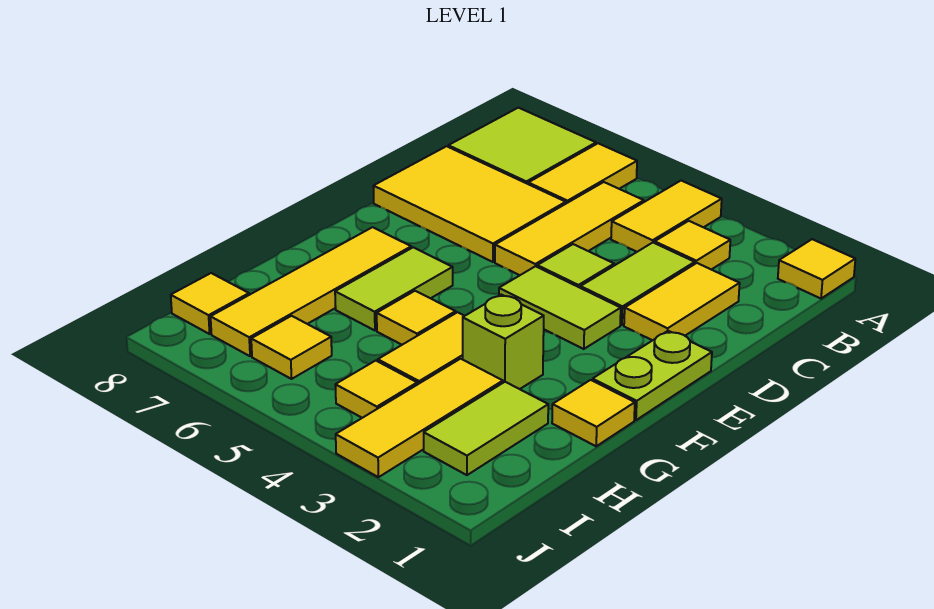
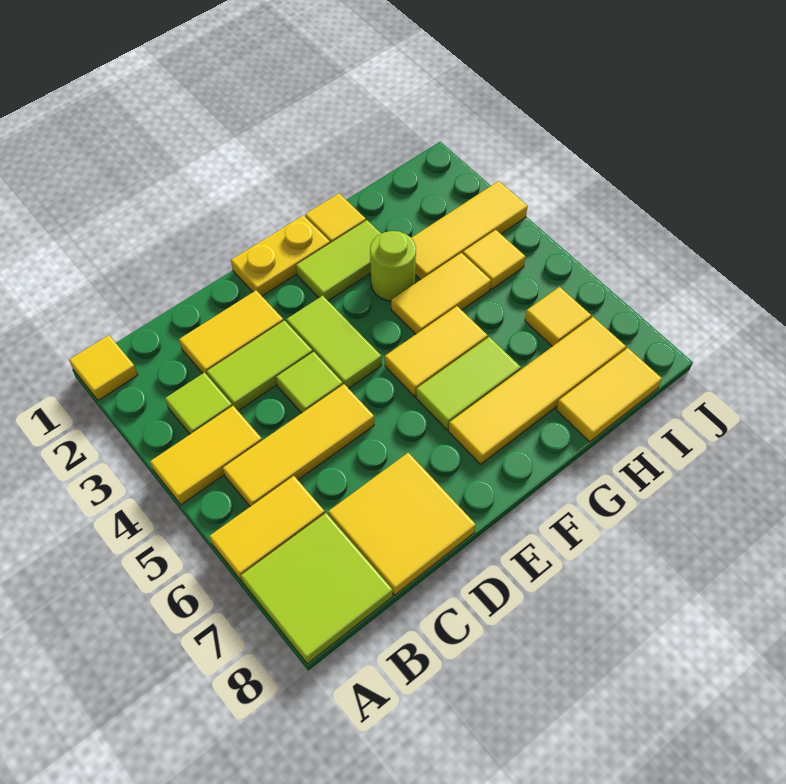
yellow 1x1 tile [655,221,730,270] -> lime 1x1 tile [165,373,232,434]
yellow 2x3 tile [373,146,566,262] -> yellow 2x2 tile [328,453,476,595]
lime 1x2 plate [593,331,712,420] -> yellow 1x2 plate [231,215,330,296]
lime 1x1 brick [463,295,544,389] -> lime 1x1 round brick [370,231,416,301]
yellow 1x1 tile [377,291,456,345] -> yellow 1x2 tile [385,306,488,396]
lime 1x2 tile [424,382,548,475] -> lime 1x2 tile moved to [296,220,381,301]
yellow 1x1 tile [171,273,249,334] -> yellow 1x2 tile [556,348,662,442]

